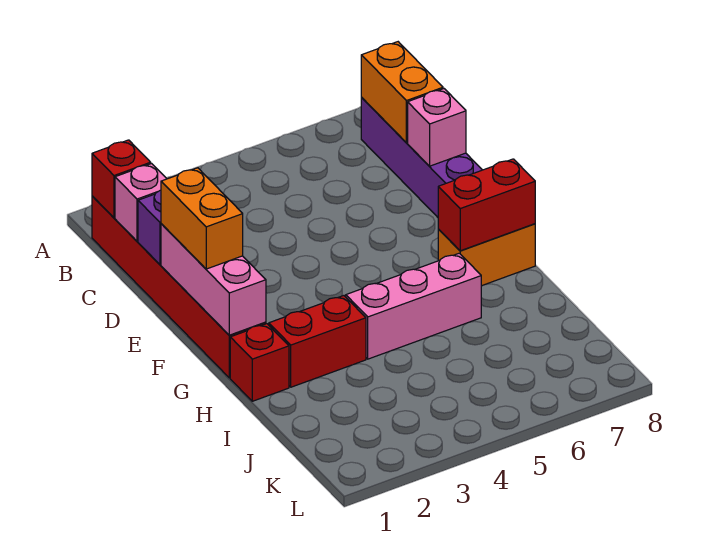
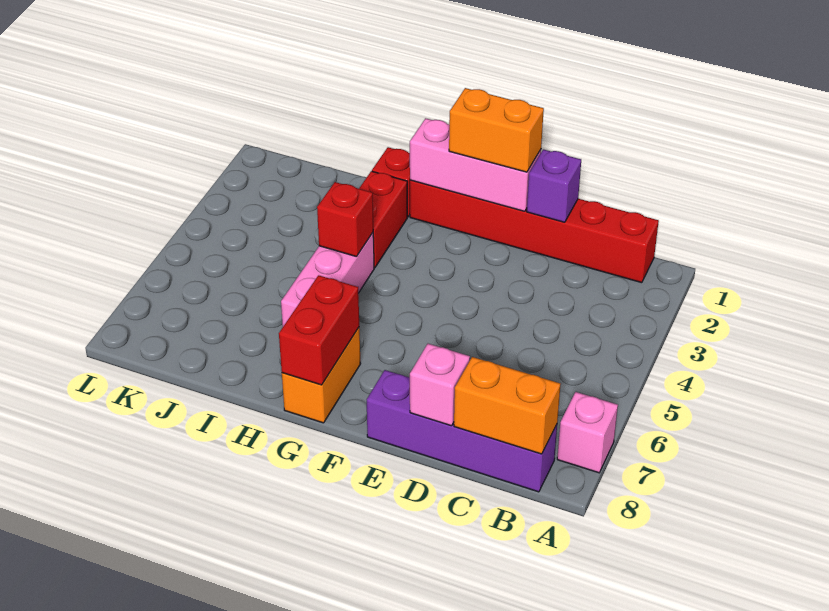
red 1x1 brick [92,140,151,218] -> red 1x1 brick moved to [317,182,373,257]
pink 1x1 brick [115,164,167,241] -> pink 1x1 brick moved to [557,392,618,473]

